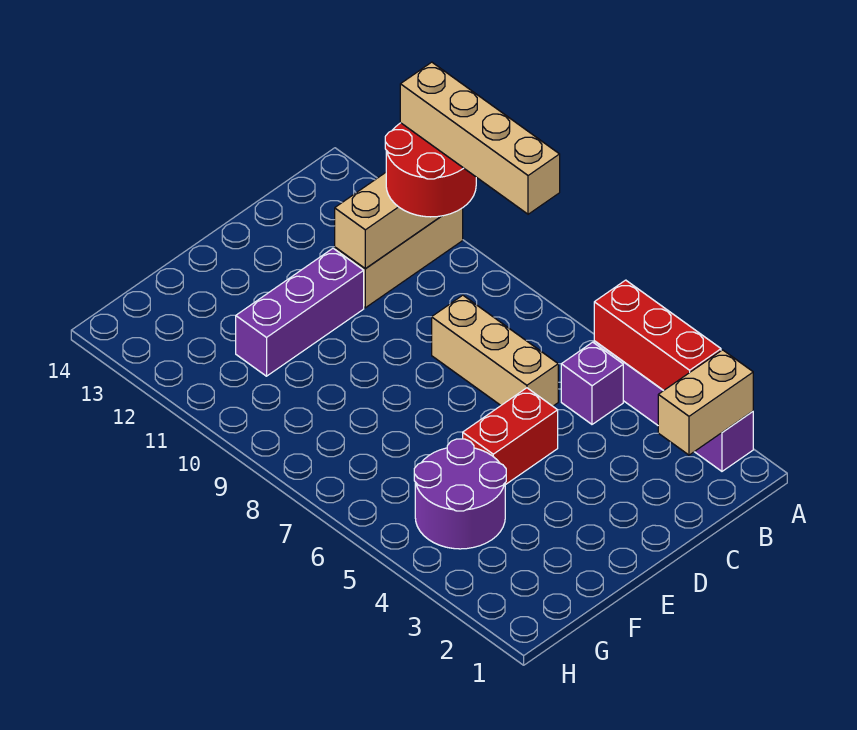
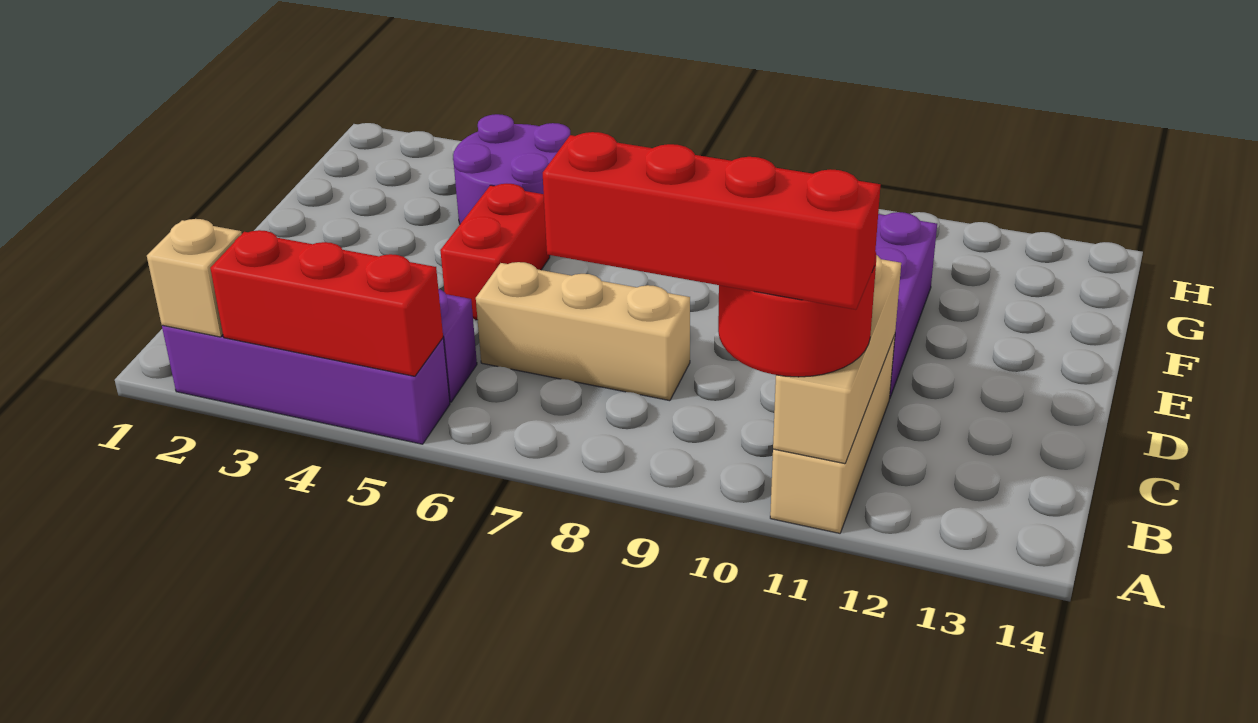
tan 1x2 brick [658,350,753,455] -> tan 1x1 brick [147,219,242,337]
tan 1x4 brick [400,62,560,214] -> red 1x4 brick [543,132,880,310]

